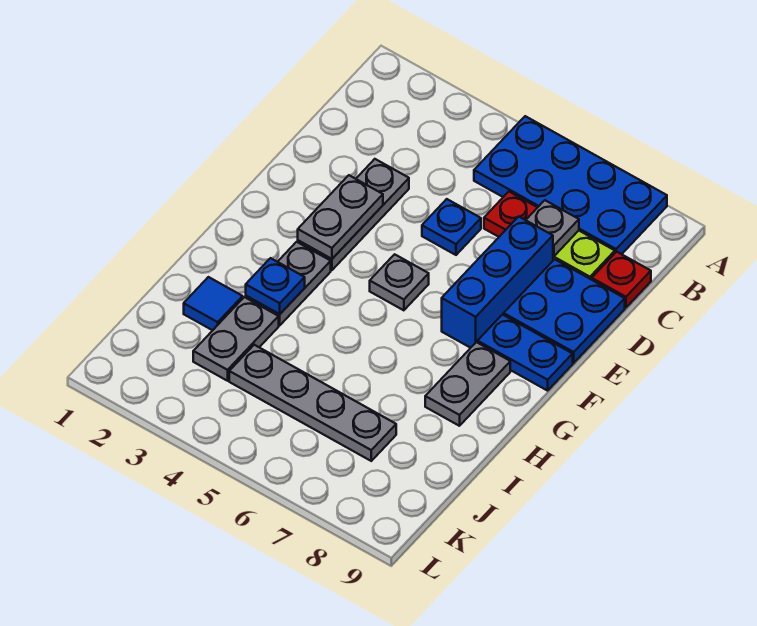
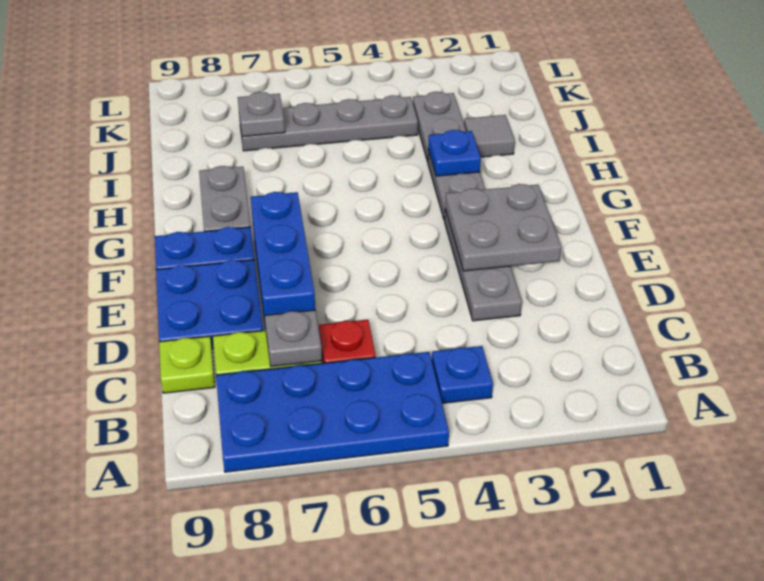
red 1x1 plate [592,252,651,308] -> lime 1x1 plate [159,336,215,393]
blue 1x1 plate [422,199,481,255] -> blue 1x1 plate moved to [432,346,493,403]
grey 1x2 plate [298,175,383,259] -> grey 2x2 plate [445,184,562,271]
grey 1x1 plate [370,254,429,310] -> grey 1x1 plate moved to [238,92,285,137]
blue 1x1 tile [184,277,243,330] -> grey 1x1 tile [464,115,515,157]

